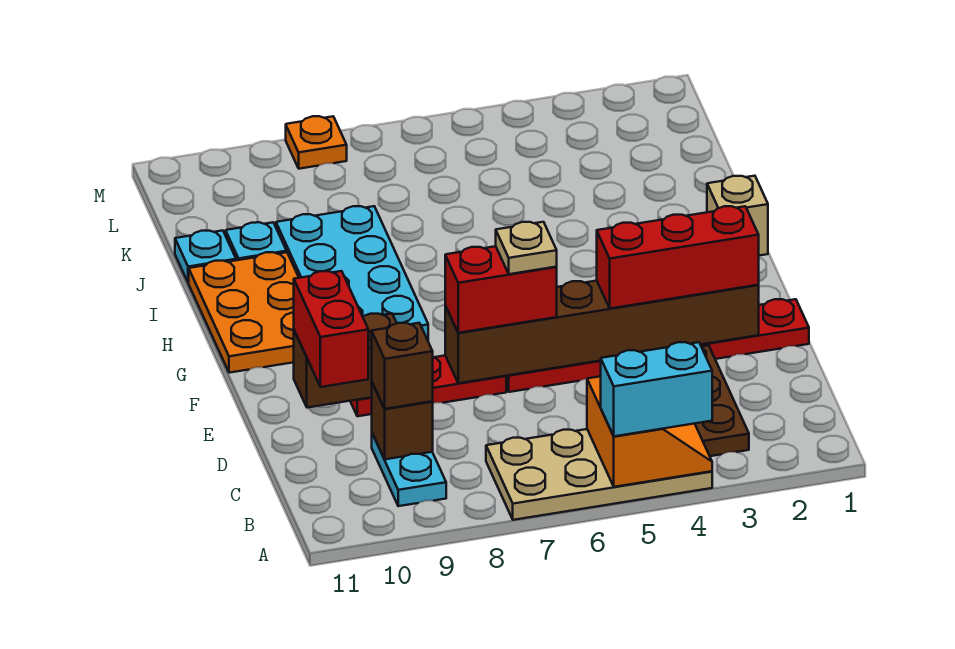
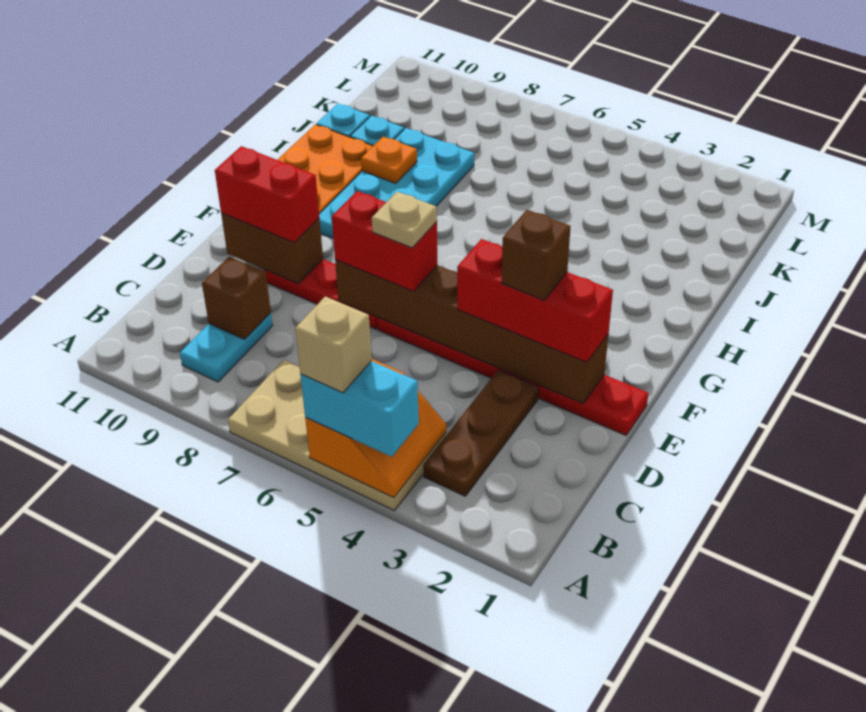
brown 1x1 brick [372,323,433,409] -> brown 1x1 brick moved to [501,210,571,300]
red 1x2 brick [294,271,368,387] -> red 1x2 brick turned to [215,146,319,243]
tan 1x1 brick [707,176,768,256] -> tan 1x1 brick moved to [295,296,372,393]
orange 1x1 plate [286,116,347,169] -> orange 1x1 plate moved to [361,137,417,184]

